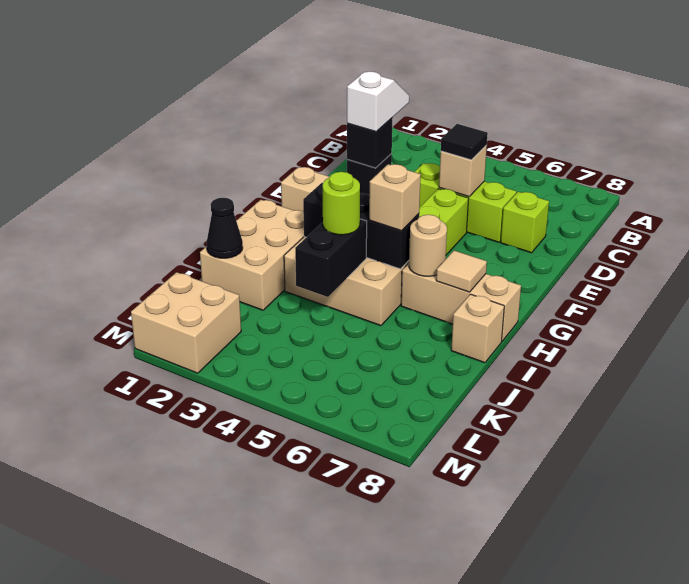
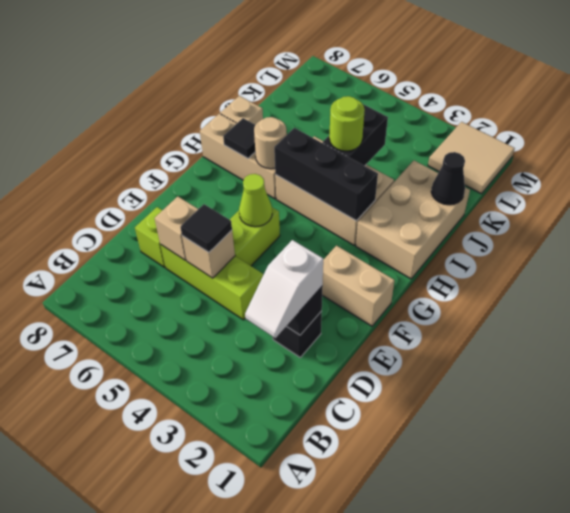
none -> lime 1x1 cone [239,174,272,227]
tan 1x1 brick [369,164,421,231] -> tan 1x1 brick moved to [155,197,198,260]
tan 1x1 tile [436,251,487,292] -> black 1x1 tile [223,118,255,158]
tan 2x2 brick [131,272,241,373] -> tan 2x2 tile [428,122,515,194]

